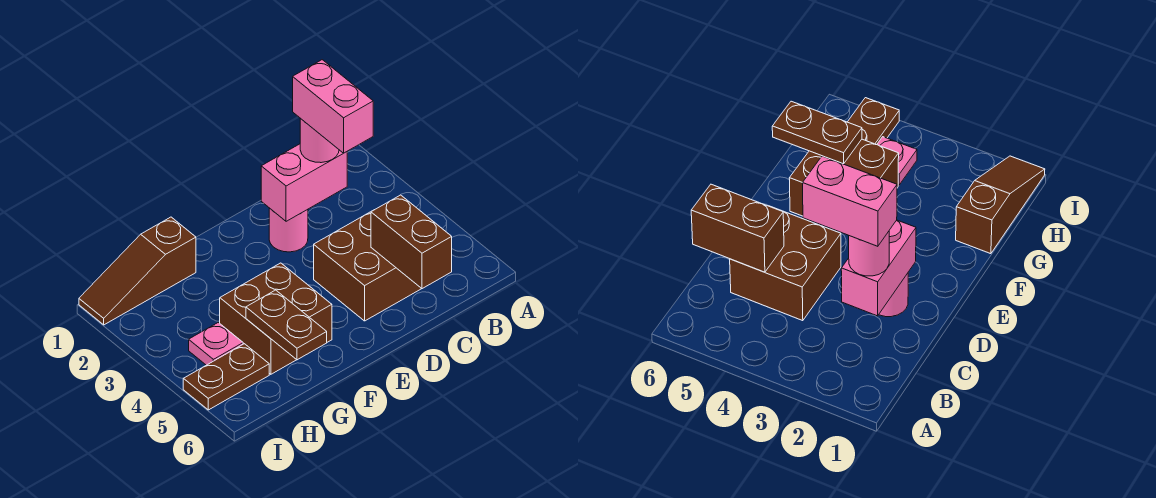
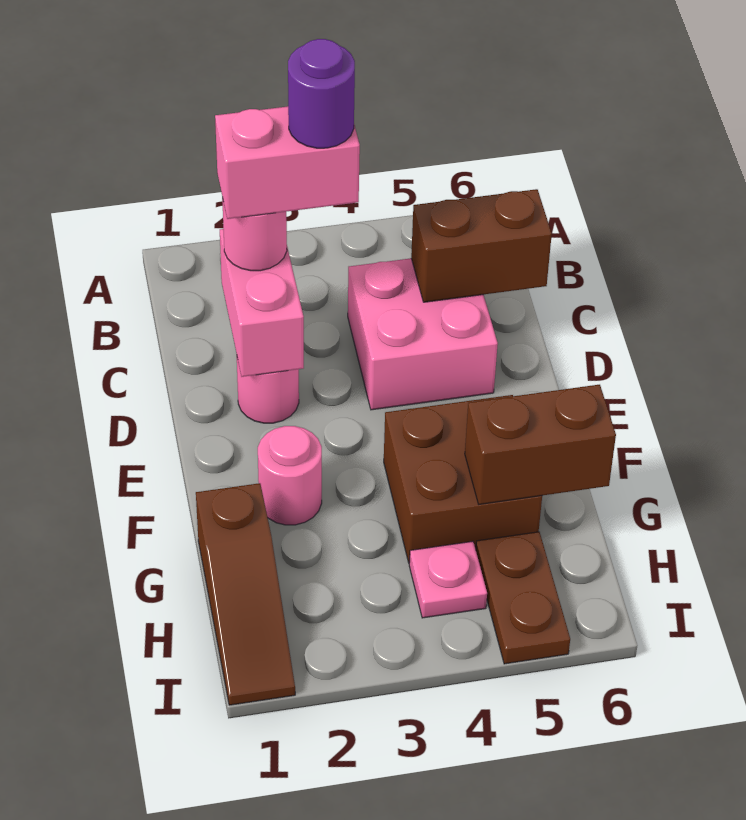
none -> purple 1x1 round brick [288,39,355,148]
brown 2x2 brick [314,212,422,321] -> pink 2x2 brick [348,258,498,410]
none -> pink 1x1 round brick [258,426,322,525]
brown 1x2 plate [246,290,327,360] -> brown 1x2 brick [465,385,616,504]

